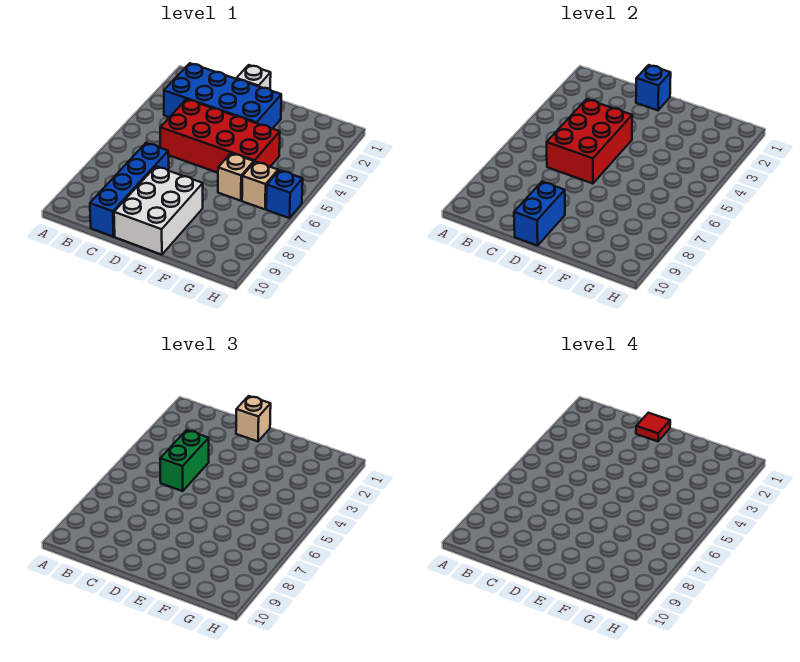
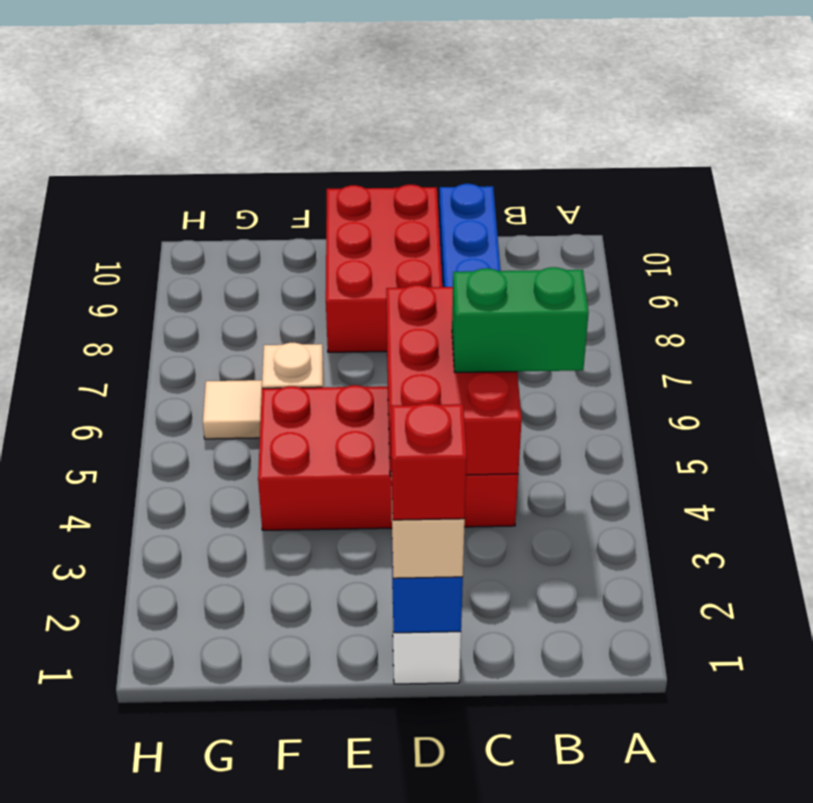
blue 2x4 brick [164,63,281,129] -> none
green 1x2 brick [160,430,209,491] -> green 1x2 brick turned to [452,267,589,373]
red 1x1 tile [636,413,670,441] -> red 1x1 brick [391,403,467,520]
white 2x3 brick [114,166,203,255] -> red 2x3 brick [326,185,442,352]
blue 1x2 brick [514,182,565,246] -> none
tan 1x1 brick [242,162,278,209] -> tan 1x1 tile [203,380,262,439]
blue 1x1 brick [266,170,303,218] -> none

